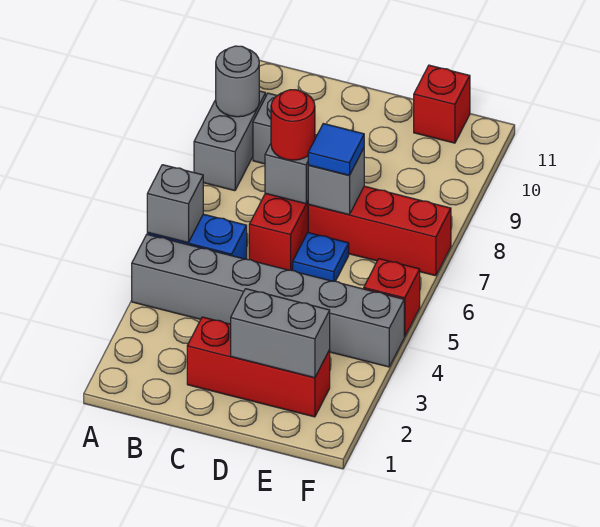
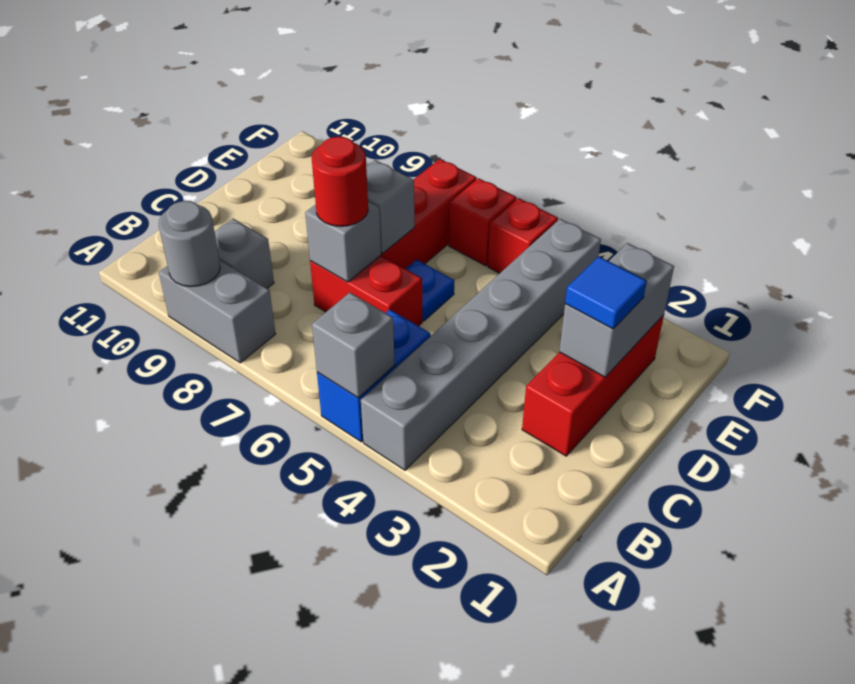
blue 1x1 tile [308,124,364,175] -> blue 1x1 tile moved to [565,256,647,329]
red 1x1 brick [414,65,470,143] -> red 1x1 brick moved to [449,178,517,266]

